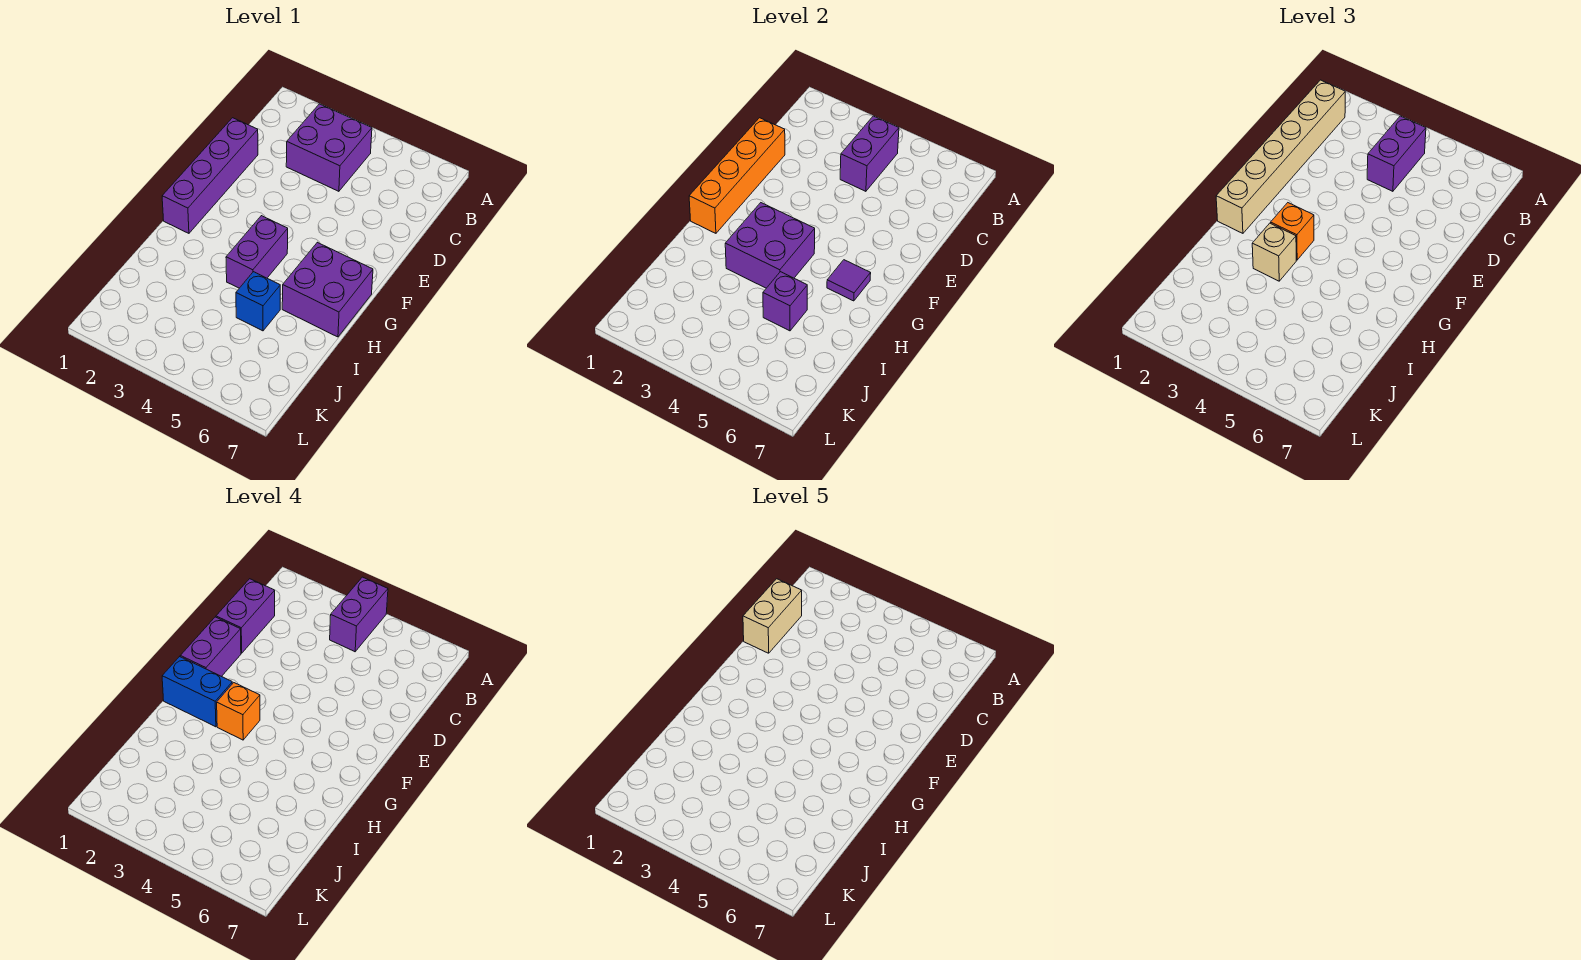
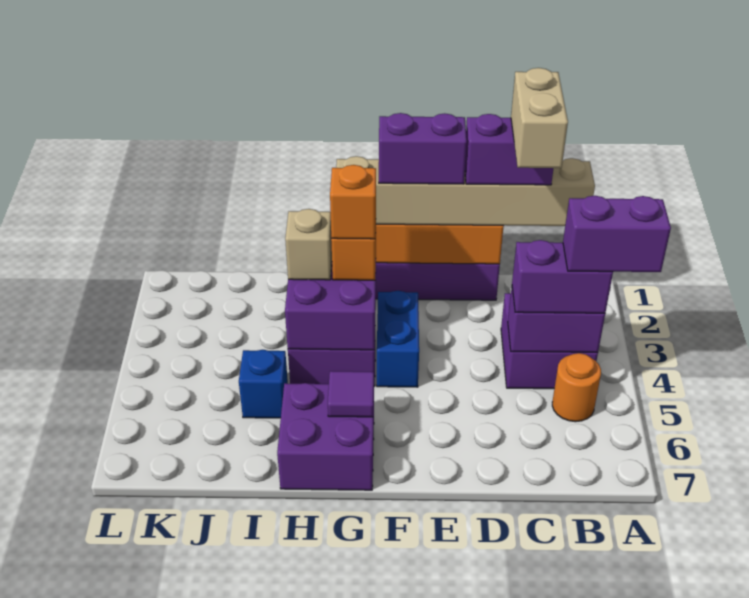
none -> orange 1x1 round brick [552,353,601,422]
tan 1x2 brick [743,579,802,653] -> tan 1x2 brick turned to [511,68,568,168]
blue 1x2 brick [162,657,232,727] -> blue 1x2 brick moved to [377,291,419,387]
purple 1x1 brick [763,272,807,331] -> none

